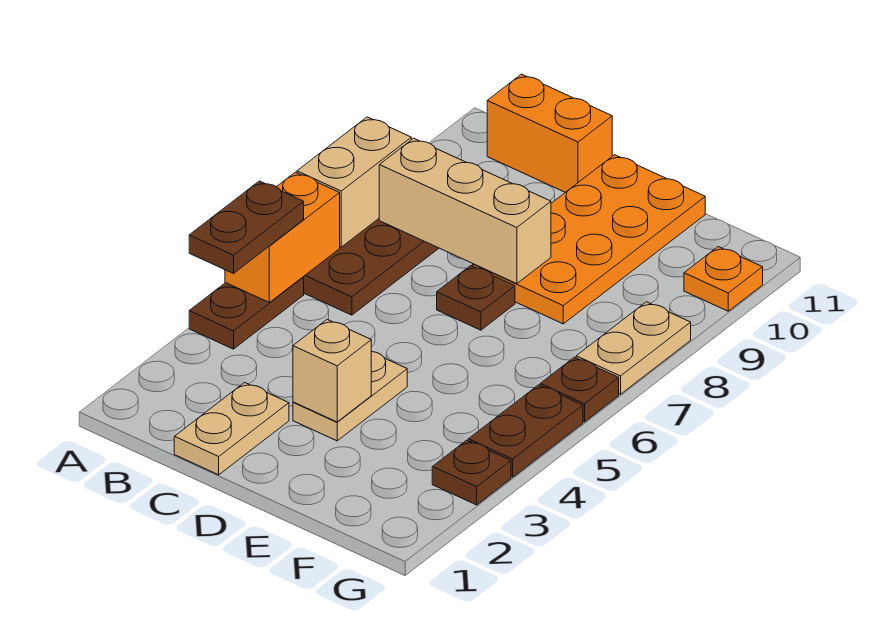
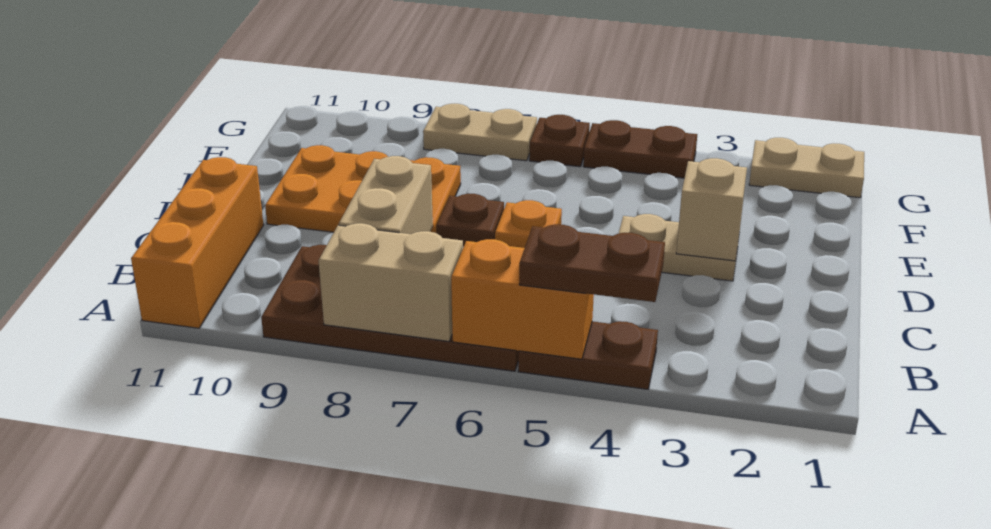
tan 1x3 brick [379,138,551,284] -> tan 1x2 brick [339,156,433,234]
orange 1x2 brick [487,74,612,192] -> orange 1x3 brick [131,157,263,328]
tan 1x2 plate [174,382,289,475] -> tan 1x2 plate moved to [749,138,864,198]
orange 2x4 plate [473,155,705,324] -> orange 2x3 plate [265,145,461,233]
brown 1x1 plate [432,440,511,505] -> none
orange 1x1 plate [684,247,763,311] -> orange 1x1 plate moved to [495,200,562,248]

